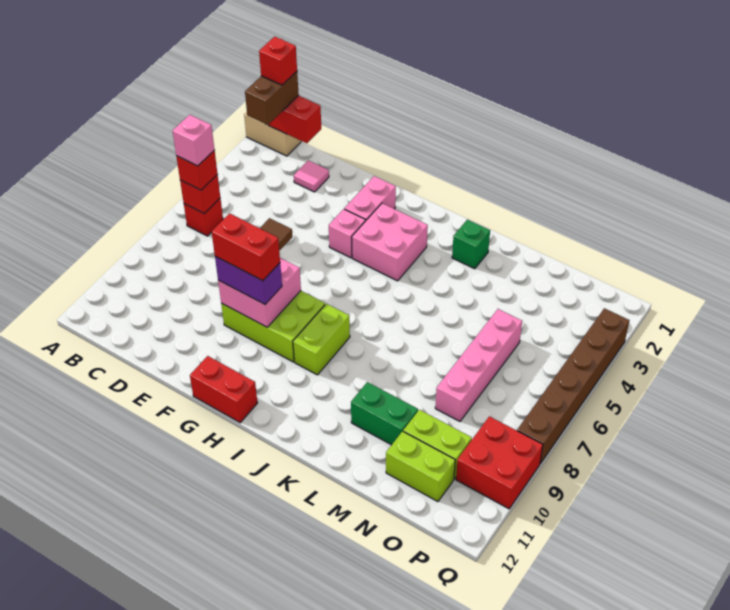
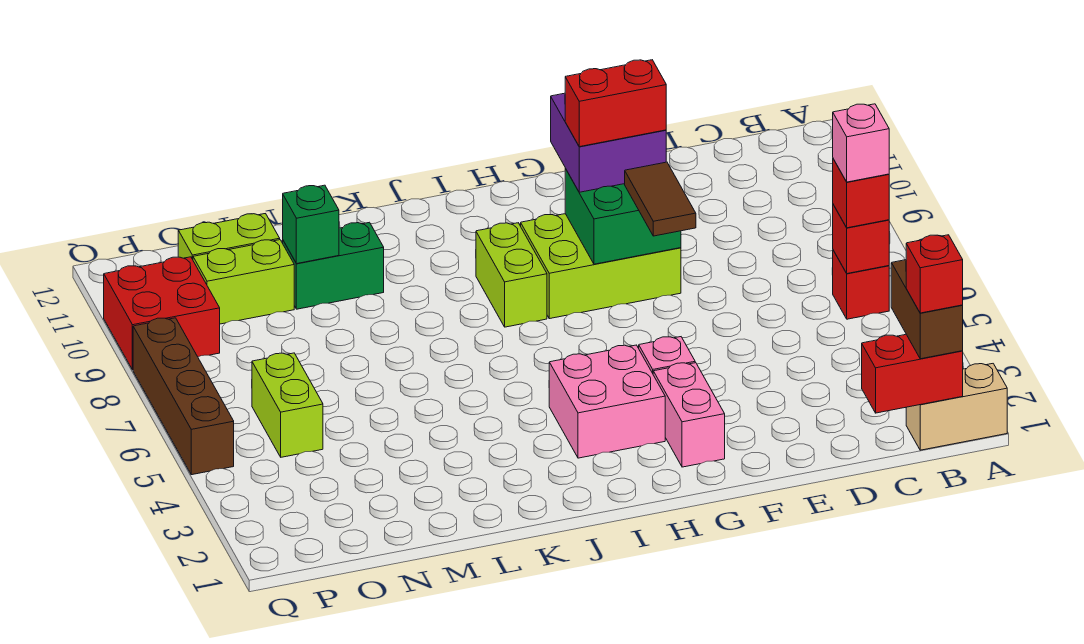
pink 1x1 tile [294,160,329,192] -> none
pink 2x2 brick [218,258,301,327] -> green 2x2 brick [565,169,681,264]
purple 1x2 brick [215,256,282,304] -> purple 2x2 brick [551,93,666,192]
red 1x2 brick [190,356,257,423] -> none
green 1x1 brick [452,220,490,269] -> green 1x1 brick moved to [283,185,339,264]
pink 1x4 brick [435,309,522,421] -> none
none -> lime 1x2 brick [252,353,323,457]
brown 1x6 brick [517,308,629,464] -> brown 1x4 brick [133,318,234,475]

